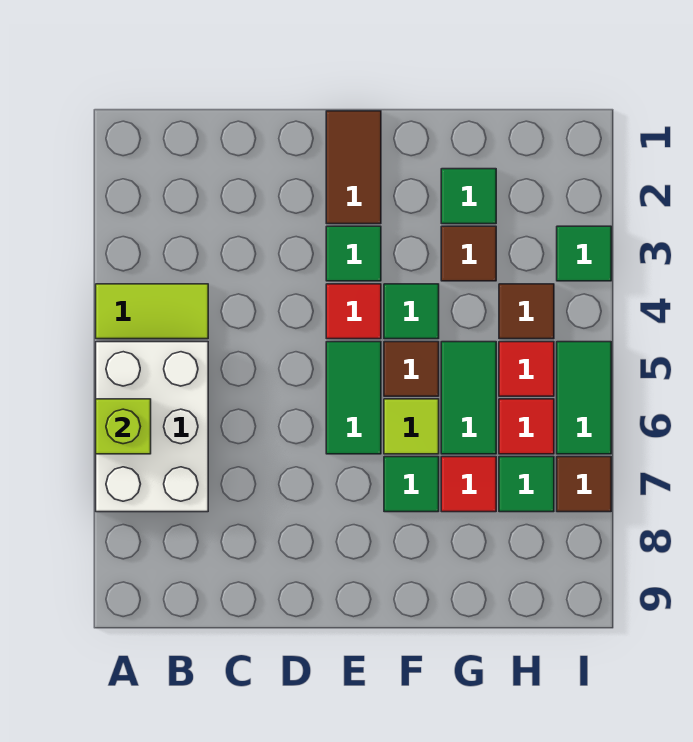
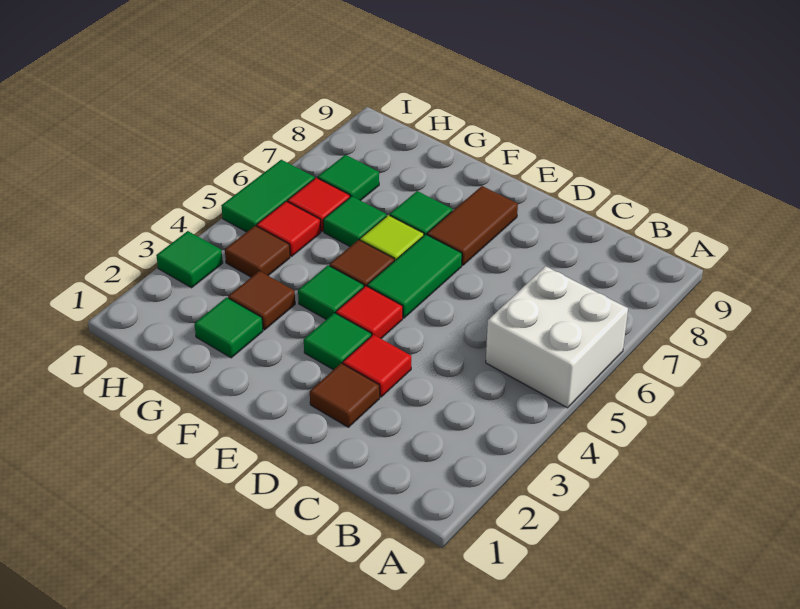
lime 1x2 tile [96,284,208,339] -> none
white 2x3 brick [96,342,208,512] -> white 2x2 brick [486,266,628,408]
lime 1x1 brick [96,399,151,454] -> none
brown 1x2 tile [326,111,381,224] -> brown 1x2 tile moved to [427,186,518,265]
green 1x2 tile [441,342,496,454] -> green 1x1 tile [323,196,387,246]
red 1x1 tile [441,457,496,512] -> red 1x1 tile moved to [343,335,411,397]
brown 1x1 tile [557,457,611,512] -> brown 1x1 tile moved to [310,363,380,427]

